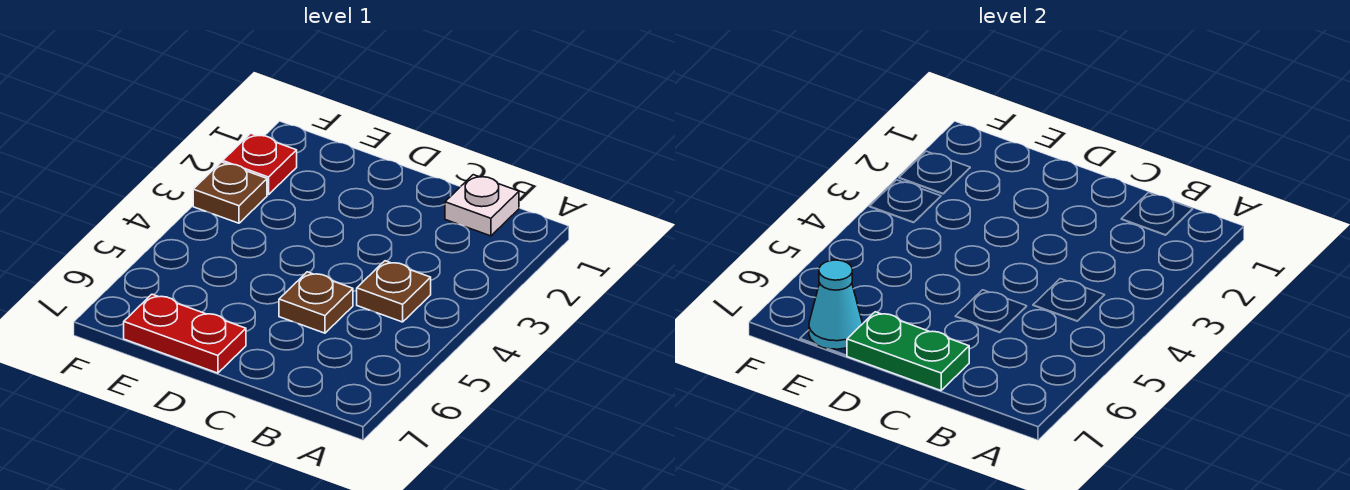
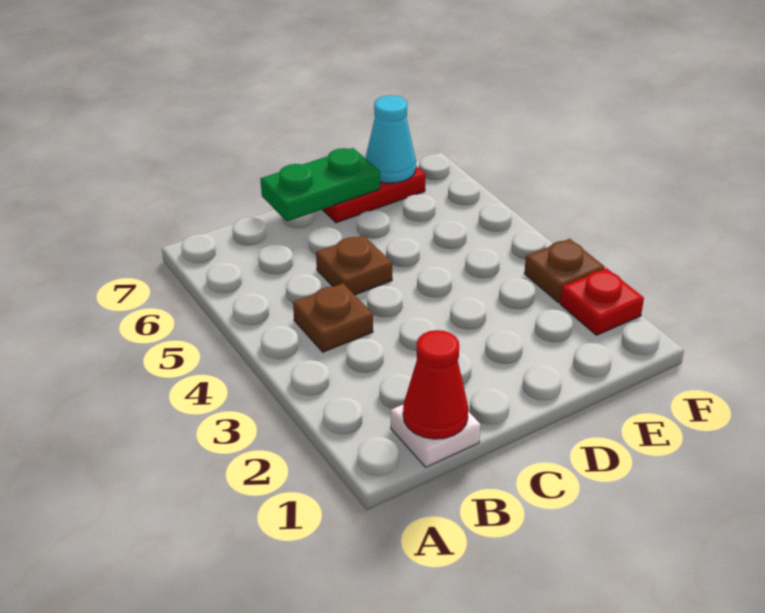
none -> red 1x1 cone [403,330,468,439]

